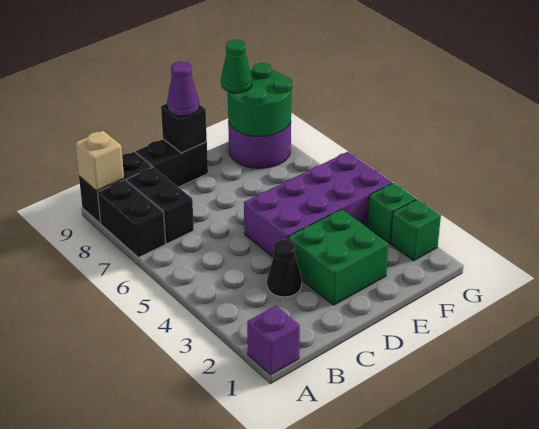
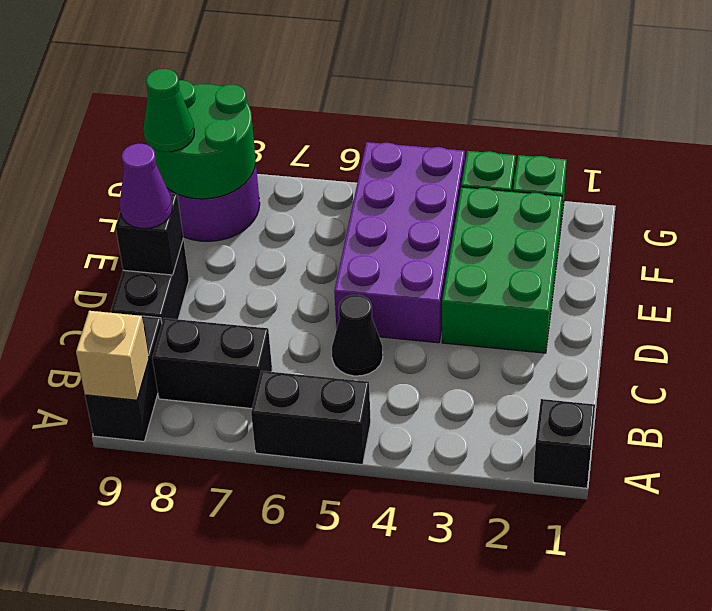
purple 1x1 brick [247,306,300,375] -> black 1x1 brick [533,399,595,488]
black 1x2 brick [98,180,166,257] -> black 1x2 brick moved to [251,371,371,465]
black 1x1 cone [267,240,302,297] -> black 1x1 cone moved to [332,295,383,376]
green 2x2 brick [288,209,389,305] -> green 2x3 brick [442,187,562,353]

